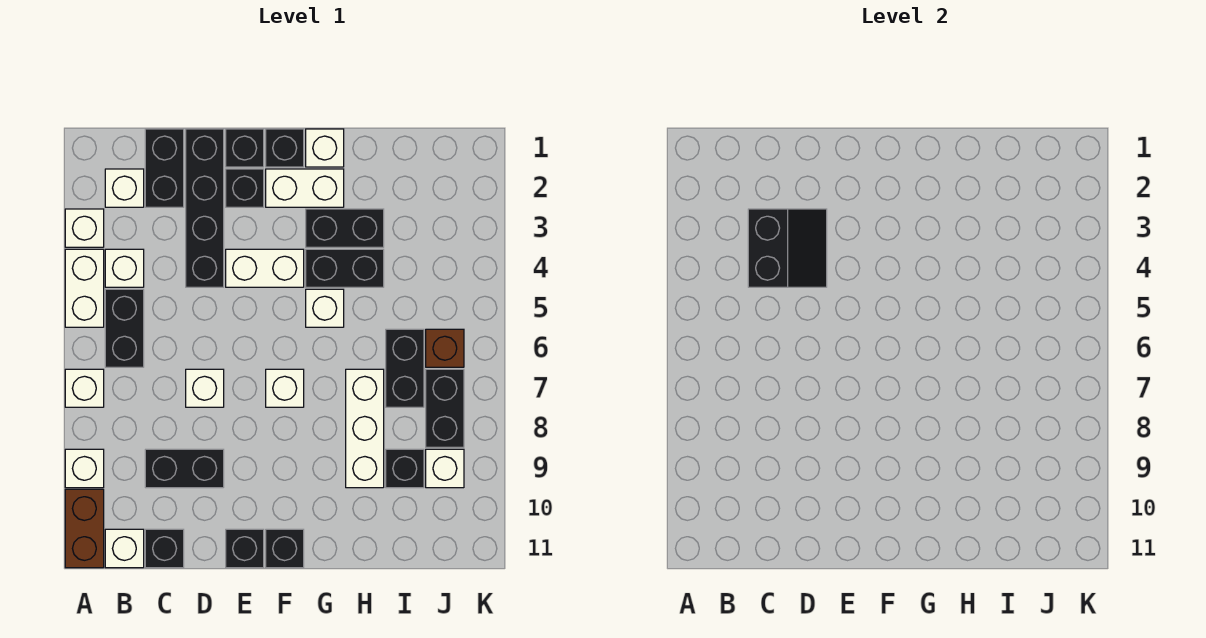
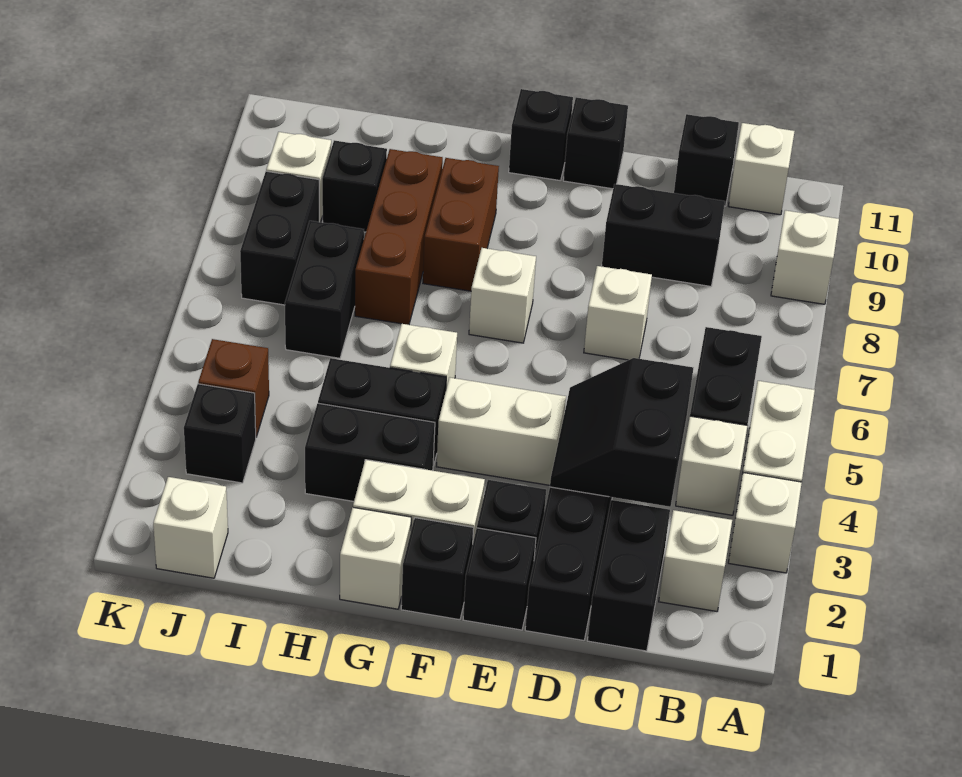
white 1x1 brick [65,369,104,407] -> white 1x1 brick moved to [153,477,228,578]
brown 1x2 brick [65,489,104,568] -> brown 1x2 brick moved to [423,158,499,291]
white 1x3 brick [346,369,384,488] -> brown 1x3 brick [355,149,443,325]
none -> black 1x1 brick [184,384,256,483]
brown 1x1 brick [426,329,464,367] -> brown 1x1 brick moved to [198,339,269,437]

